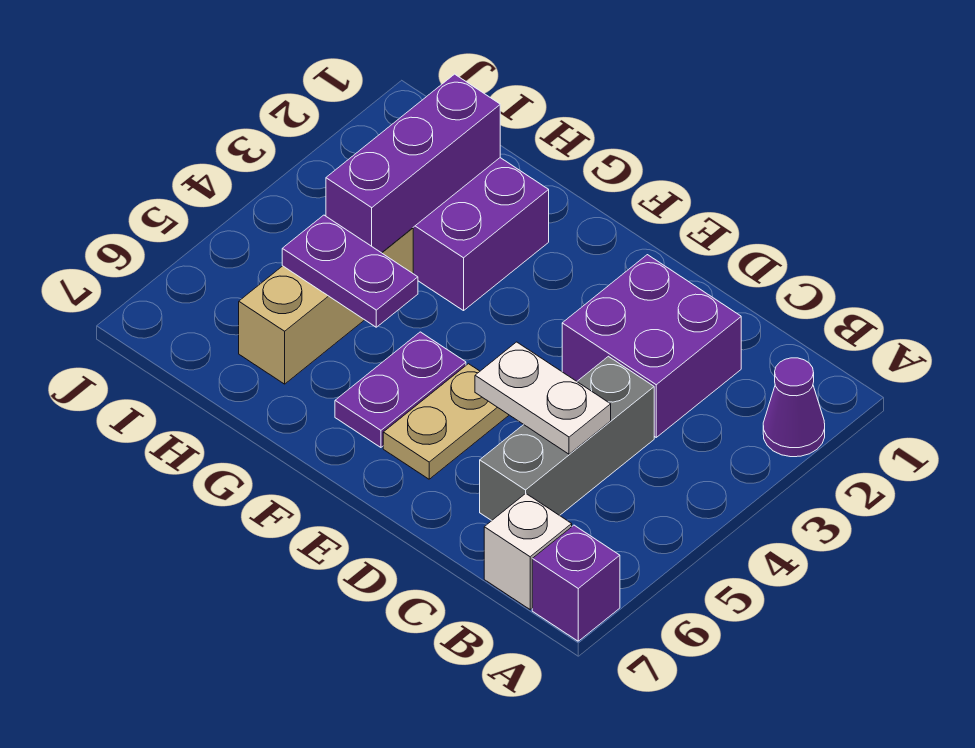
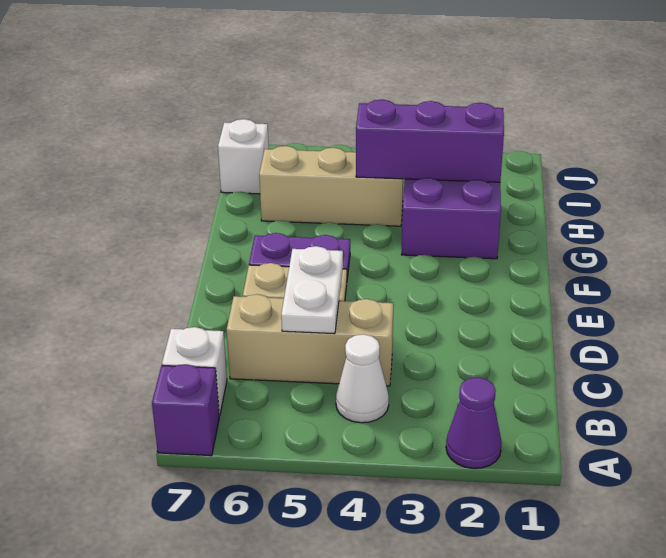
none -> white 1x1 cone [336,334,389,423]
purple 2x2 brick [562,255,741,437] -> none
grey 1x3 brick [480,356,654,521] -> tan 1x3 brick [227,294,393,386]
purple 1x2 plate [282,215,418,327] -> none
none -> white 1x1 brick [218,119,269,194]

